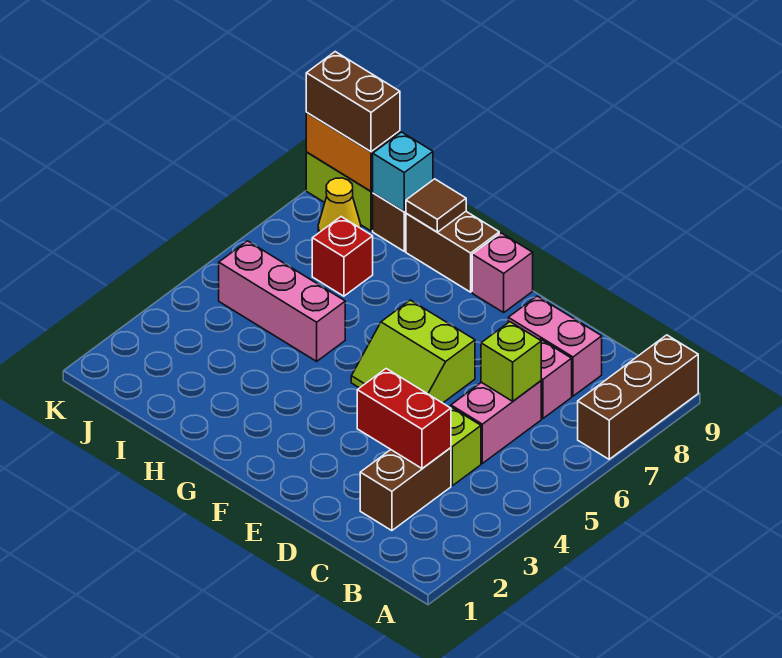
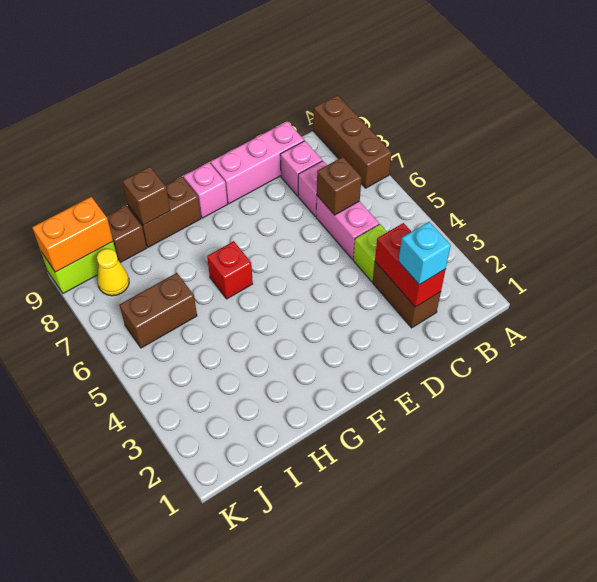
red 1x2 brick [357,369,451,468] -> red 1x2 brick turned to [375,223,446,307]
lime 1x1 brick [481,322,541,401] -> brown 1x1 brick [317,157,362,215]
pink 1x2 brick [508,296,602,396] -> pink 1x1 brick [280,141,322,196]
lime 2x2 slope [351,300,475,403] -> none
pink 1x3 brick [219,241,345,361] -> pink 1x3 brick moved to [210,121,304,204]
brown 1x1 tile [406,179,466,232] -> brown 1x1 brick [123,167,170,225]
red 1x1 brick [312,217,373,296] -> red 1x1 brick moved to [207,241,253,299]
cyan 1x1 brick [373,132,433,212] -> cyan 1x1 brick moved to [399,222,451,285]
brown 1x2 brick [306,52,400,152] -> brown 1x2 brick moved to [120,273,197,348]

